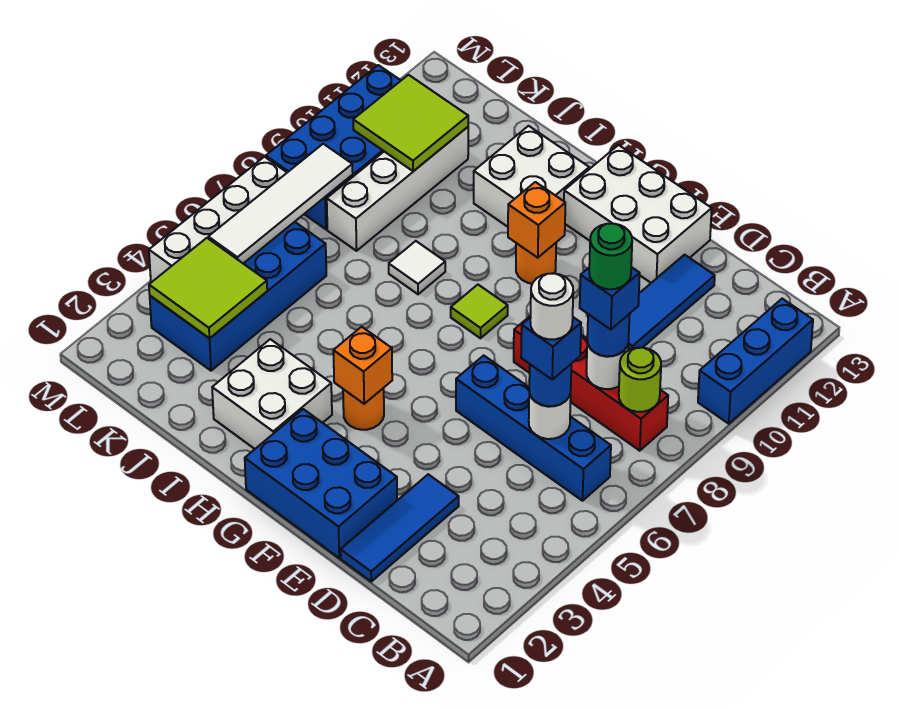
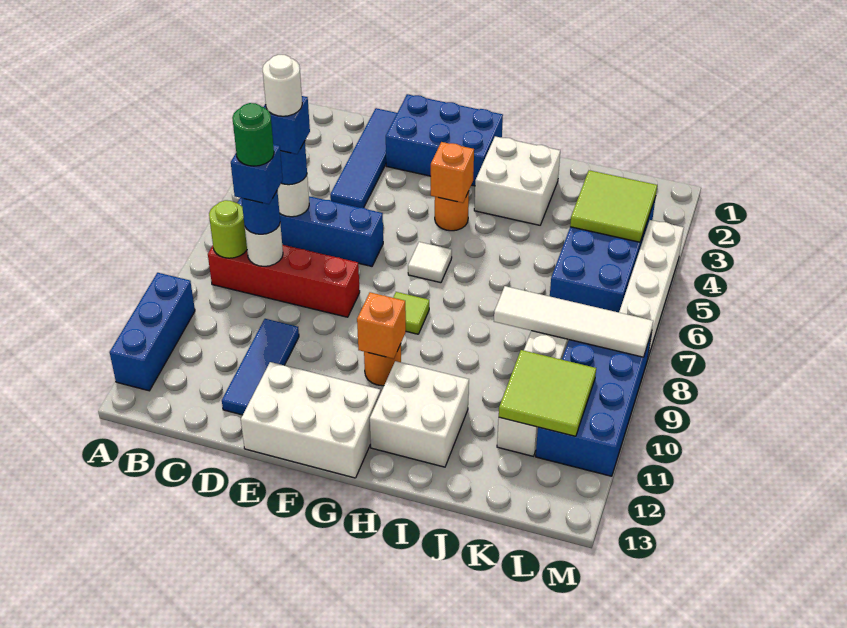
blue 1x3 tile [341,474,459,581] -> blue 1x4 tile [330,108,397,208]
white 1x1 tile [389,241,445,294] -> white 1x1 tile moved to [408,242,452,283]
white 1x4 tile [208,144,353,263] -> white 1x4 tile turned to [494,286,653,357]

